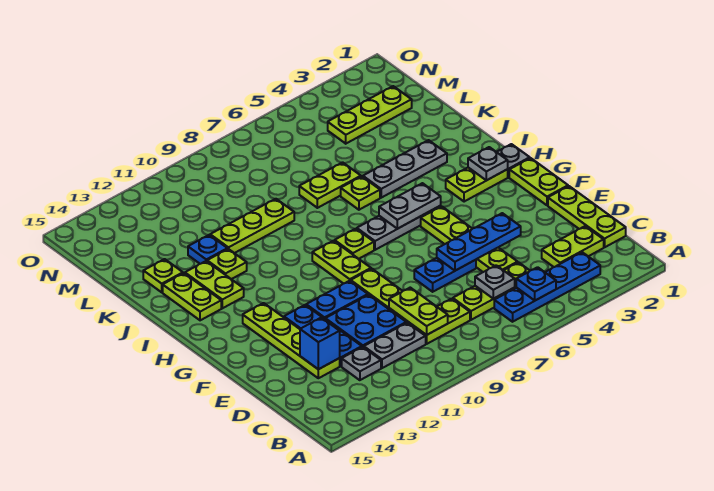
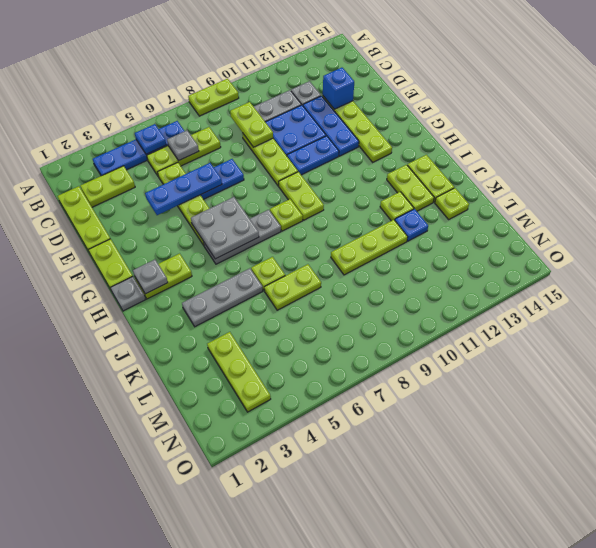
lime 1x2 plate [408,299,470,344] -> lime 1x2 plate moved to [188,79,239,116]
grey 1x2 plate [379,183,441,229] -> grey 2x2 plate [191,197,259,259]
lime 1x3 plate [328,86,412,144] -> lime 1x3 plate turned to [207,332,271,412]

